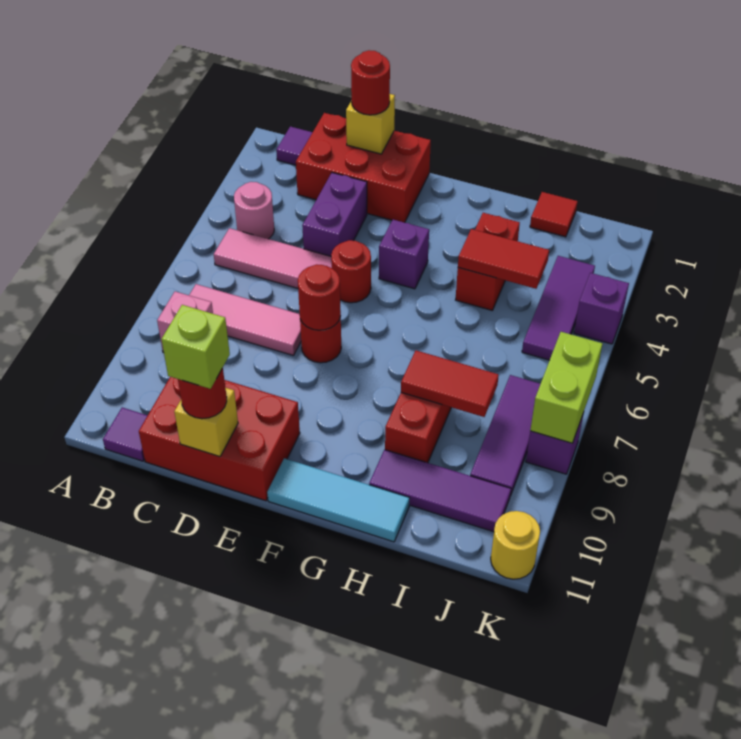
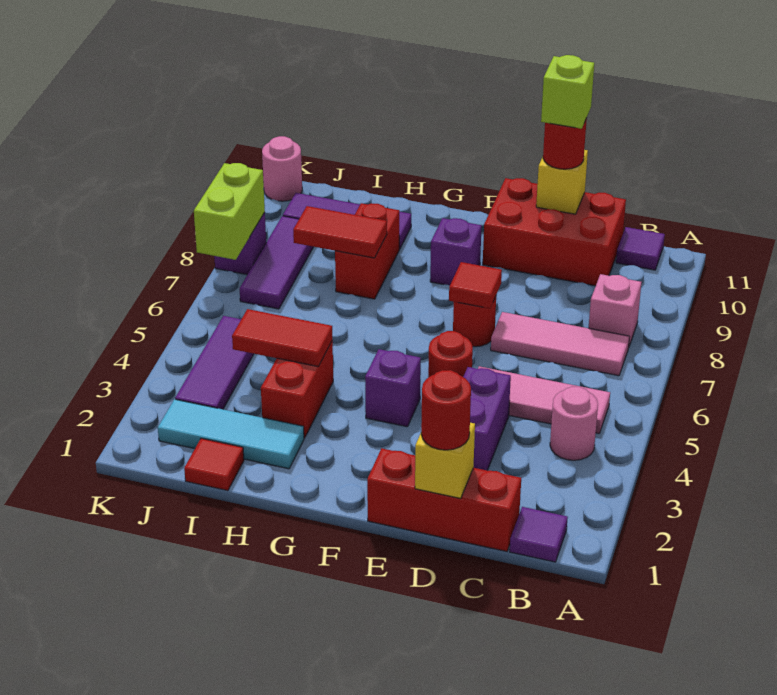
red 2x3 brick [296,113,431,223] -> red 1x3 brick [367,448,521,551]
red 1x1 round brick [298,264,341,330] -> red 1x1 tile [449,262,502,308]
cyan 1x3 tile [267,458,409,542] -> cyan 1x3 tile moved to [158,399,304,469]
purple 1x1 brick [574,273,629,344] -> purple 1x1 brick moved to [430,218,482,285]
yellow 1x1 round brick [491,511,540,579] -> pink 1x1 round brick [262,136,302,201]

